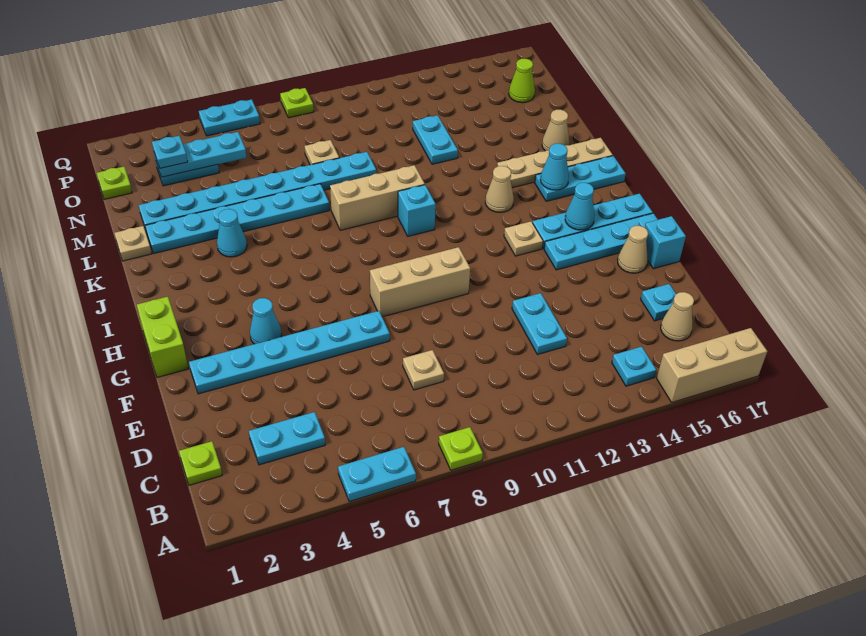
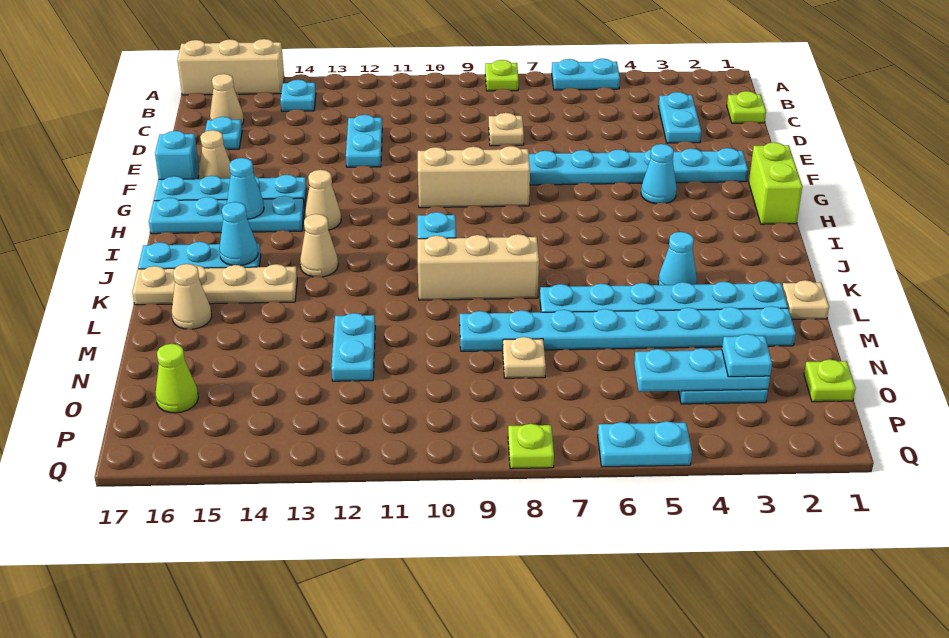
cyan 1x2 plate [249,412,325,465] -> cyan 1x2 plate turned to [659,92,701,143]
tan 1x1 plate [504,222,543,256] -> tan 1x1 cone [305,170,341,230]

